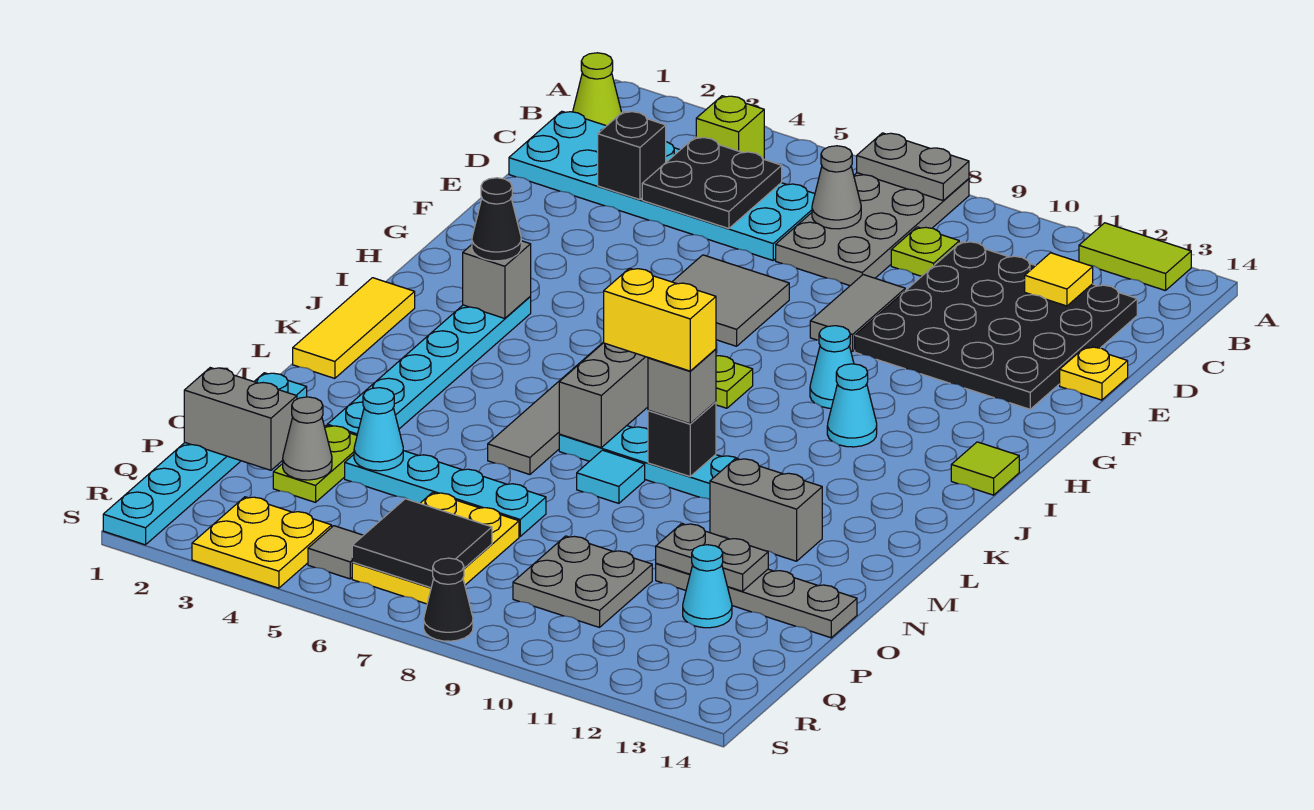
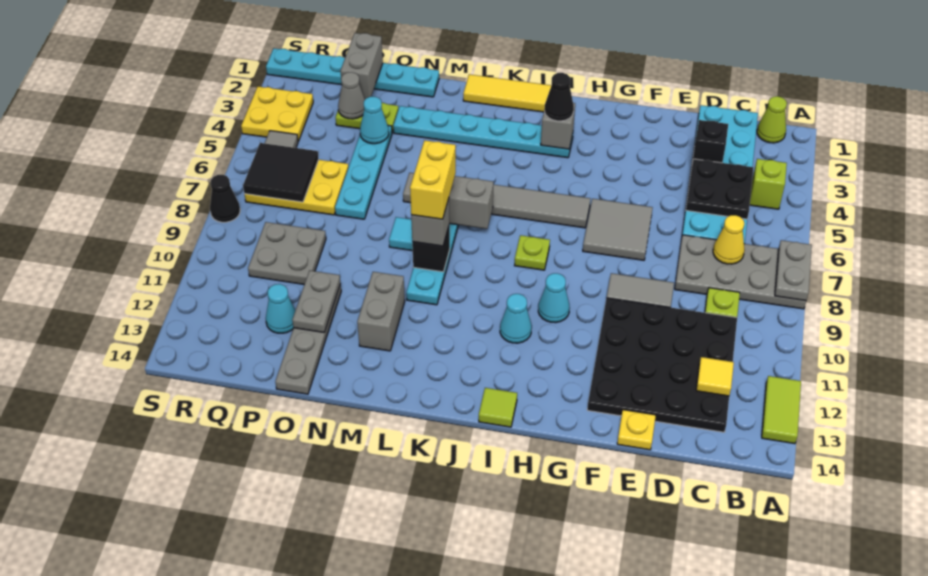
grey 1x1 cone [812,146,861,229] -> yellow 1x1 cone [713,215,745,264]

